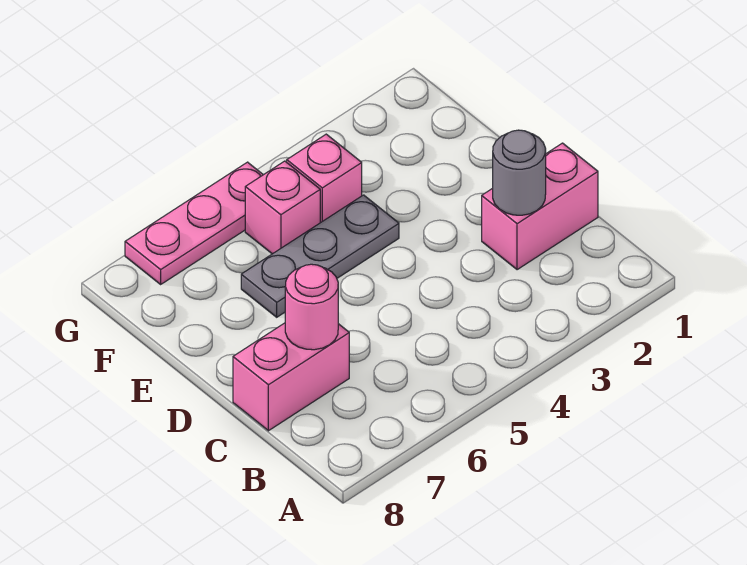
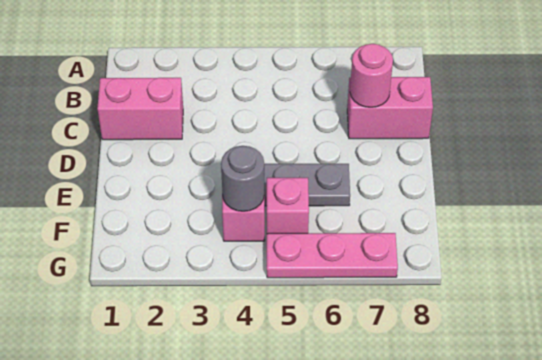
grey 1x1 round brick [493,130,546,215] -> grey 1x1 round brick moved to [221,146,264,211]

